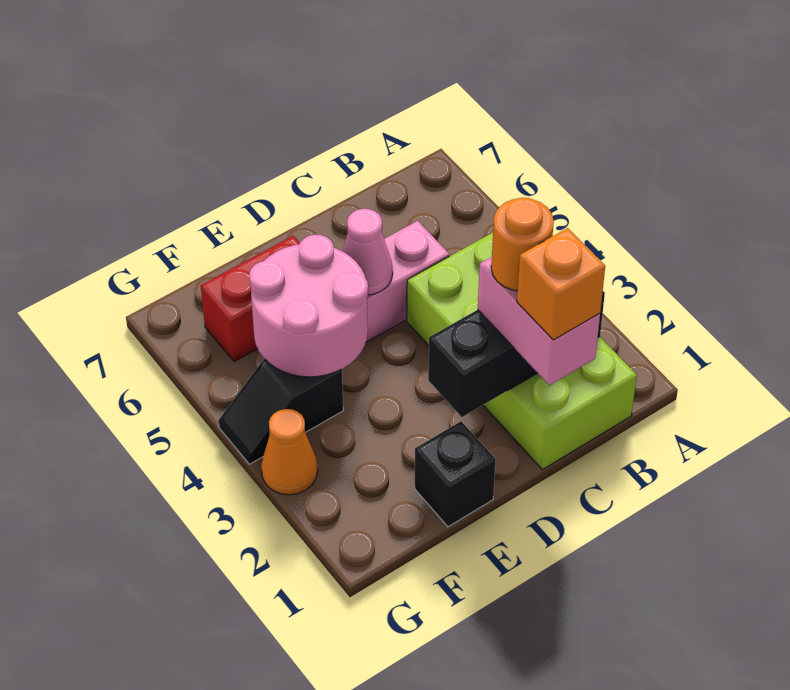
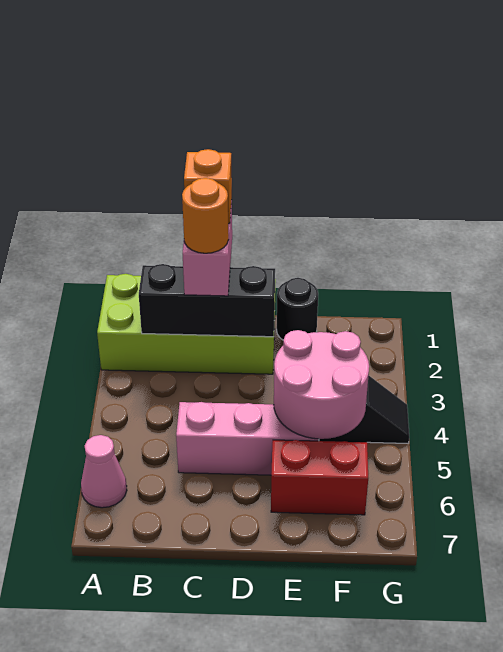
lime 2x4 brick [407,233,637,470] -> lime 2x4 brick turned to [97,274,276,374]
pink 1x1 cone [342,209,393,295] -> pink 1x1 cone moved to [81,435,127,508]
black 1x1 brick [415,421,496,527] -> black 1x1 round brick [277,278,318,340]
orange 1x1 cone [261,409,318,495] -> none

